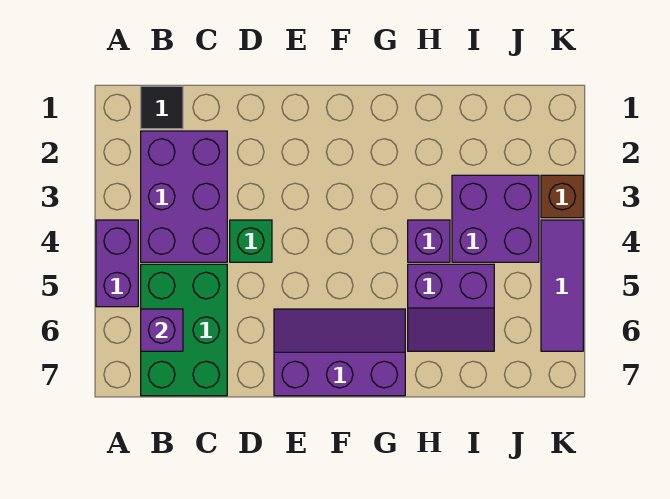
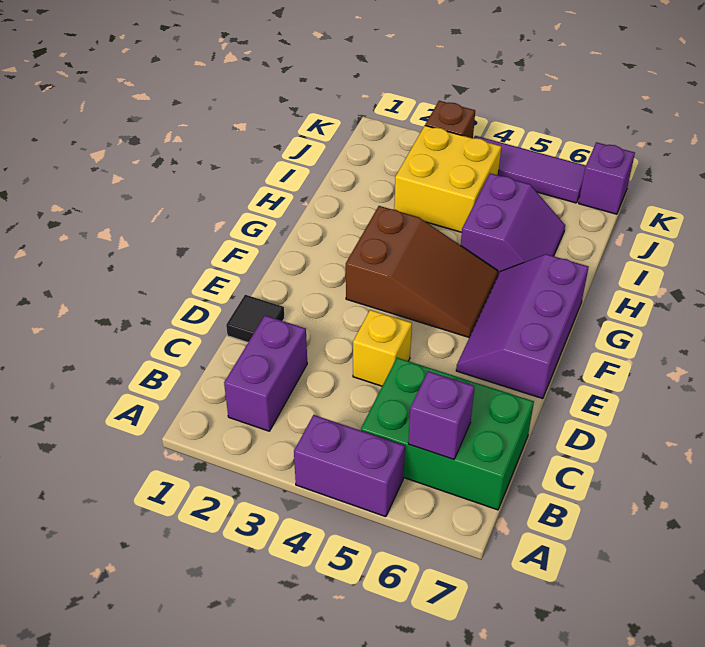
black 1x1 tile [141,86,183,129] -> black 1x1 tile moved to [226,295,285,342]
purple 2x3 brick [141,131,227,262] -> purple 1x2 brick [224,315,307,431]
green 1x1 brick [230,220,272,262] -> yellow 1x1 brick [353,310,412,386]
none -> brown 2x3 slope [346,206,498,337]
purple 1x1 brick [408,220,450,262] -> purple 1x1 brick moved to [579,142,635,214]
purple 2x2 brick [452,175,539,262] -> yellow 2x2 brick [394,126,501,232]

